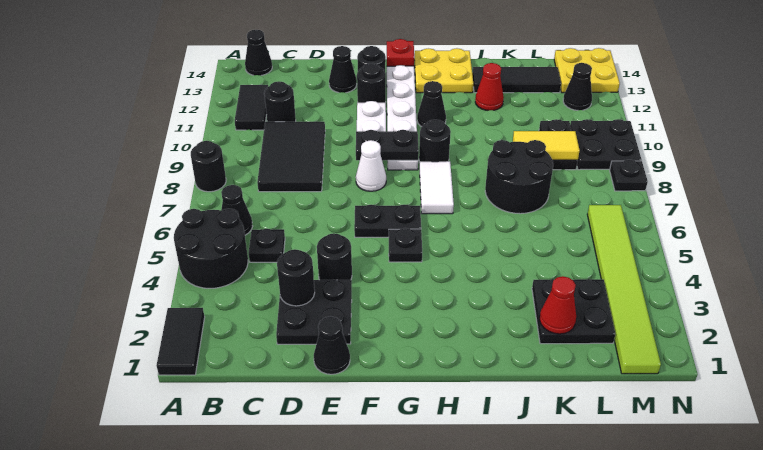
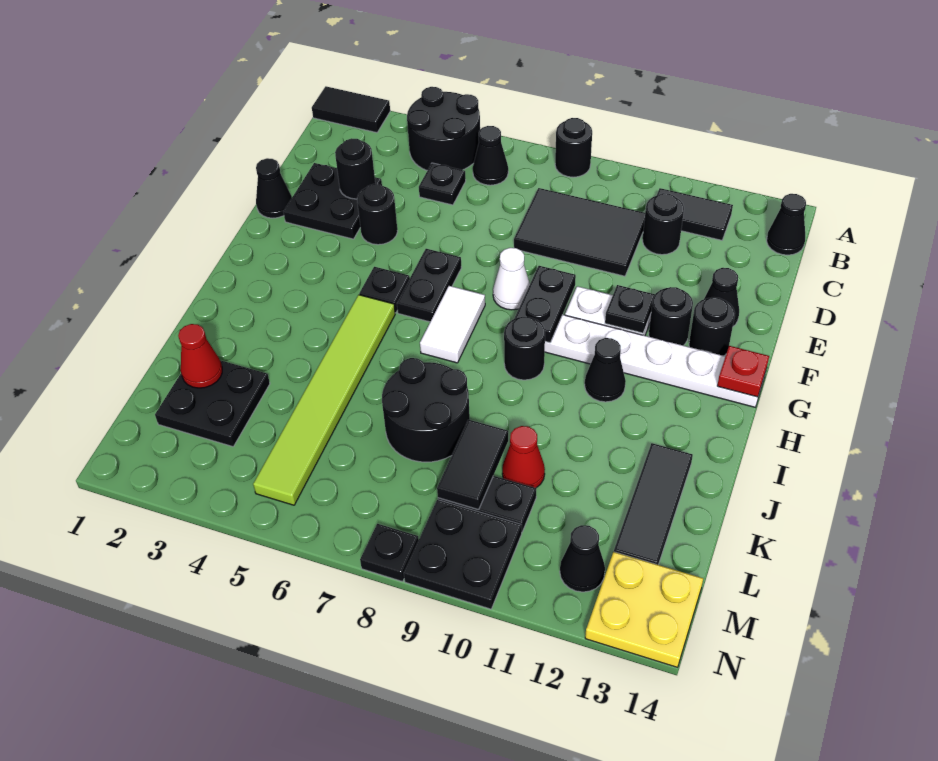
none -> black 1x1 plate [605,285,655,333]
white 1x2 tile [420,161,454,214] -> white 1x2 tile turned to [420,286,485,363]
yellow 2x2 plate [414,48,473,93] -> none
red 1x1 cone [475,63,504,111] -> red 1x1 cone moved to [502,426,545,488]
yellow 1x2 tile [513,131,580,160] -> black 1x2 tile [437,420,508,510]
lime 1x6 tile [587,205,661,374] -> lime 1x6 tile turned to [253,295,395,505]

